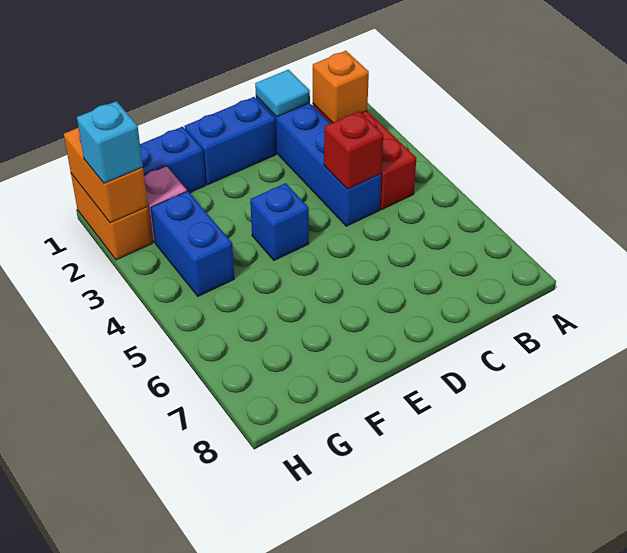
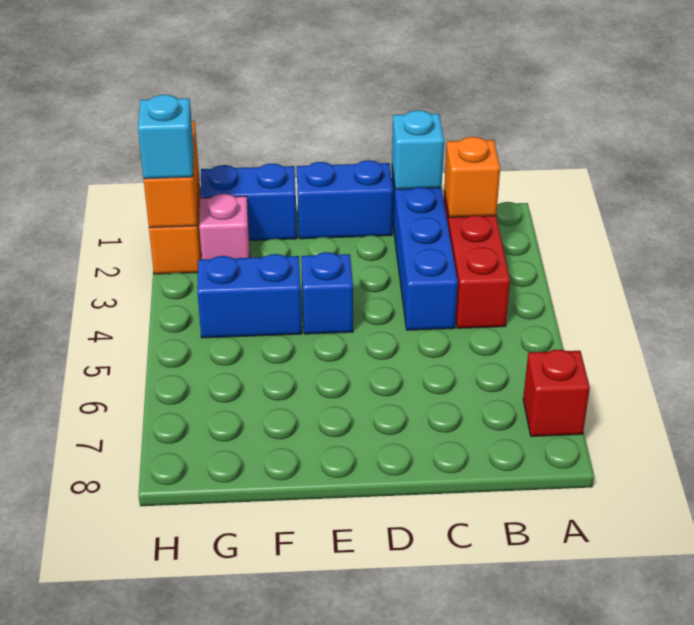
cyan 1x1 tile [255,70,310,117] -> cyan 1x1 brick [392,110,444,189]
red 1x1 brick [324,112,383,189] -> red 1x1 brick moved to [523,350,590,436]
blue 1x2 brick [151,191,234,296] -> blue 1x2 brick turned to [197,254,302,338]

